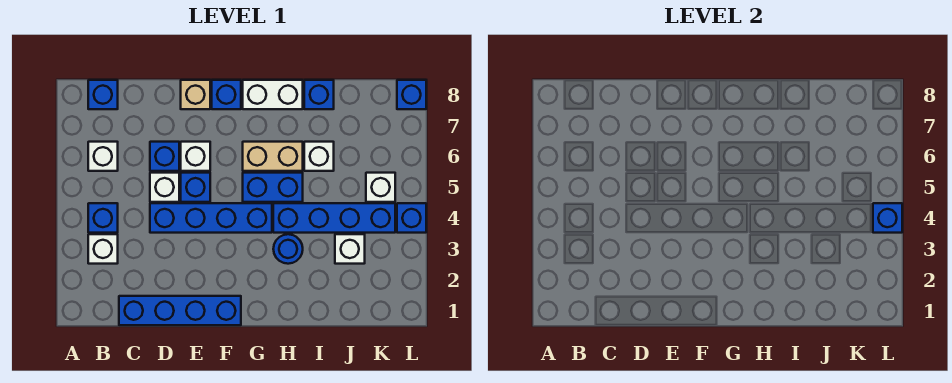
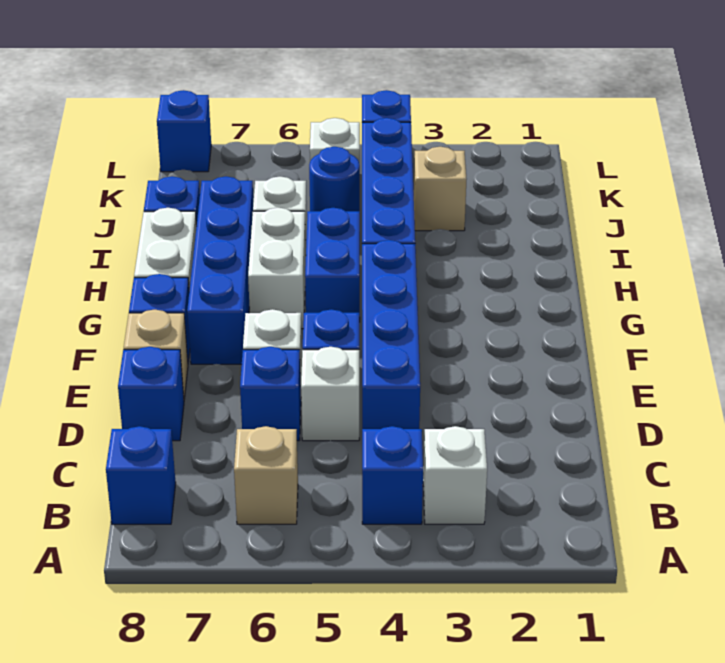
white 1x1 brick [88,142,118,171] -> tan 1x1 brick [234,426,298,524]
blue 1x4 brick [119,296,241,325] -> blue 1x4 brick moved to [187,177,253,364]
tan 1x2 brick [243,142,303,171] -> white 1x2 brick [248,208,306,329]
blue 1x1 round brick [273,234,303,264] -> blue 1x1 round brick moved to [309,147,360,211]
white 1x1 brick [335,234,365,264] -> tan 1x1 brick [414,147,467,231]
blue 1x1 brick [873,203,902,233] -> blue 1x1 brick moved to [118,347,184,441]

